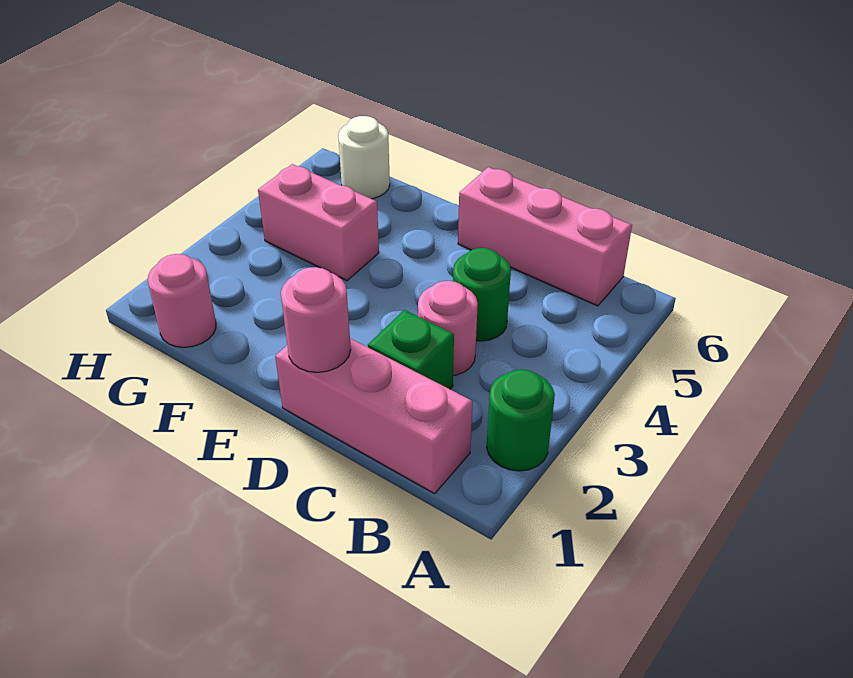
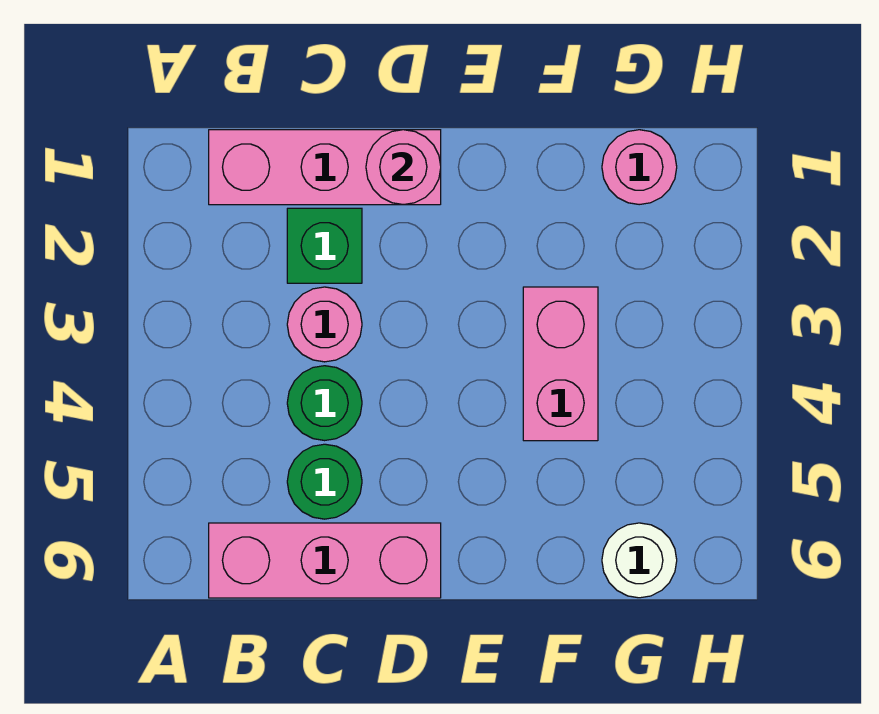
green 1x1 round brick [487,370,555,471] -> green 1x1 round brick moved to [287,444,362,519]
pink 1x2 brick [258,164,379,281] -> pink 1x2 brick turned to [523,287,598,441]

